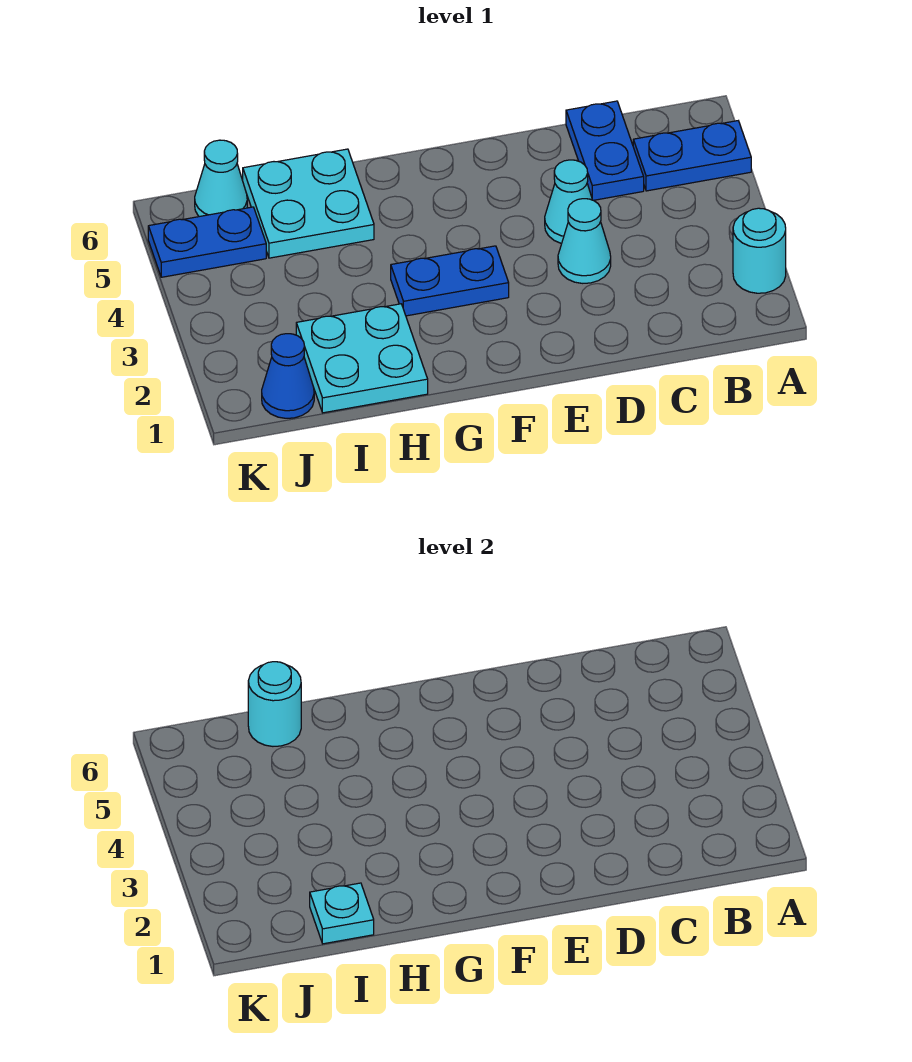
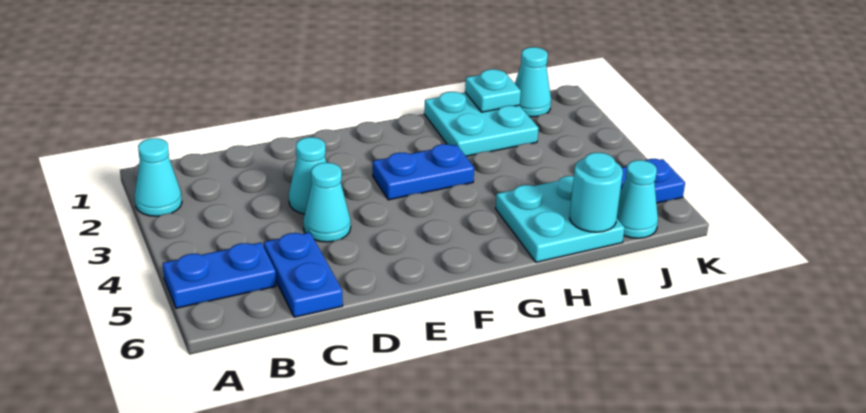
cyan 1x1 round brick [733,208,786,293] -> cyan 1x1 cone [135,138,182,216]
blue 1x1 cone [262,334,314,418] -> cyan 1x1 cone [515,47,551,117]

